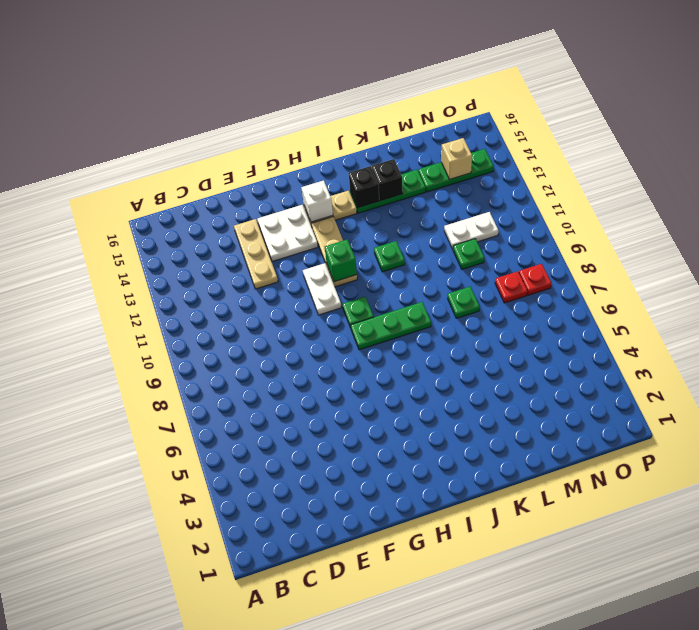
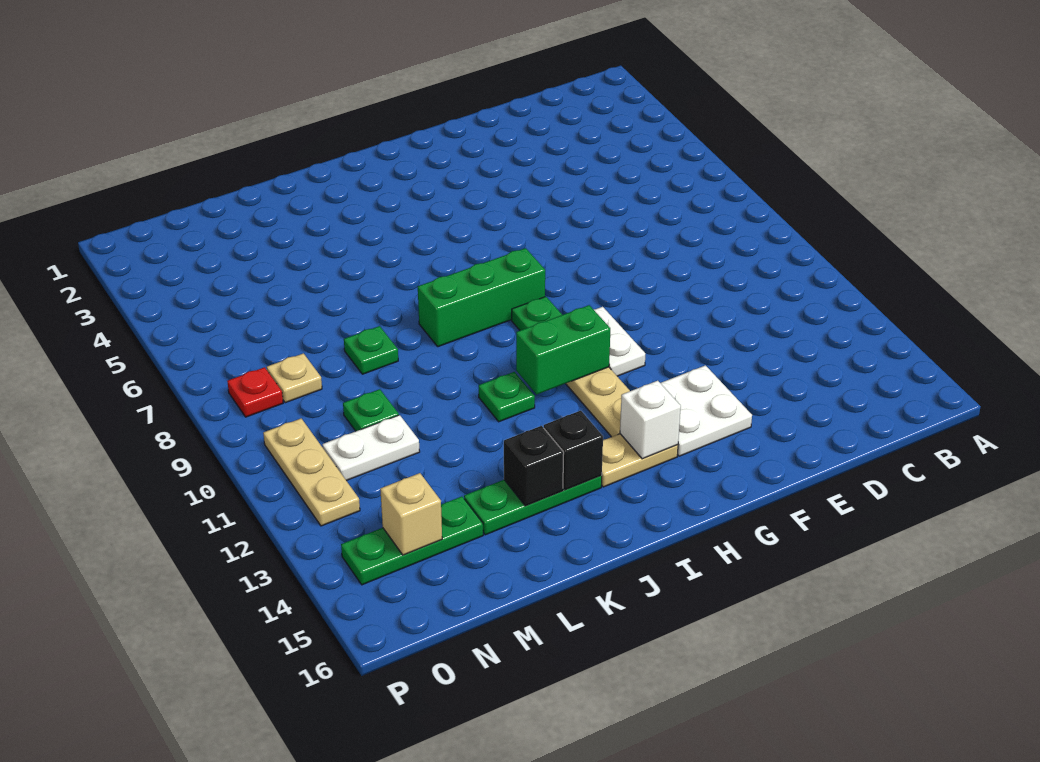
tan 1x3 plate [234,219,278,289] -> tan 1x3 plate moved to [263,418,360,526]
green 1x3 plate [351,302,431,350] -> green 1x3 brick [418,248,545,347]
green 1x1 brick [325,239,357,282] -> green 1x2 brick [516,305,610,394]
red 1x1 plate [495,271,528,303] -> tan 1x1 plate [267,353,322,403]

